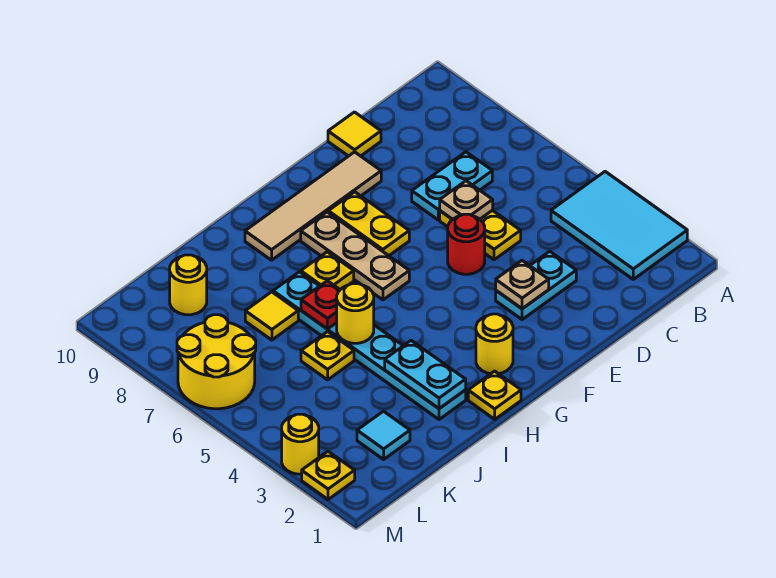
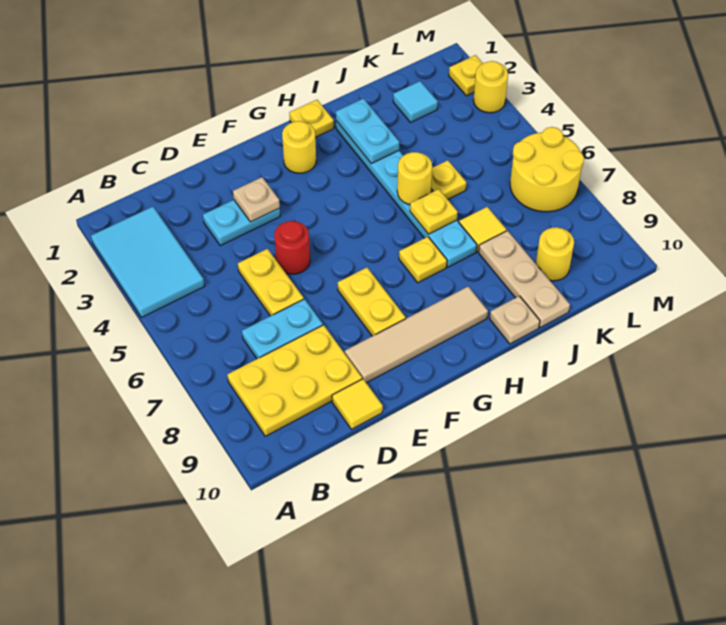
none -> yellow 2x3 plate [228,325,362,436]
tan 1x1 plate [440,181,493,219] -> tan 1x1 plate moved to [490,296,540,344]
tan 1x3 plate [301,212,409,300] -> tan 1x3 plate moved to [479,231,570,328]
red 1x1 plate [301,281,340,329] -> yellow 1x1 plate [410,189,458,234]

